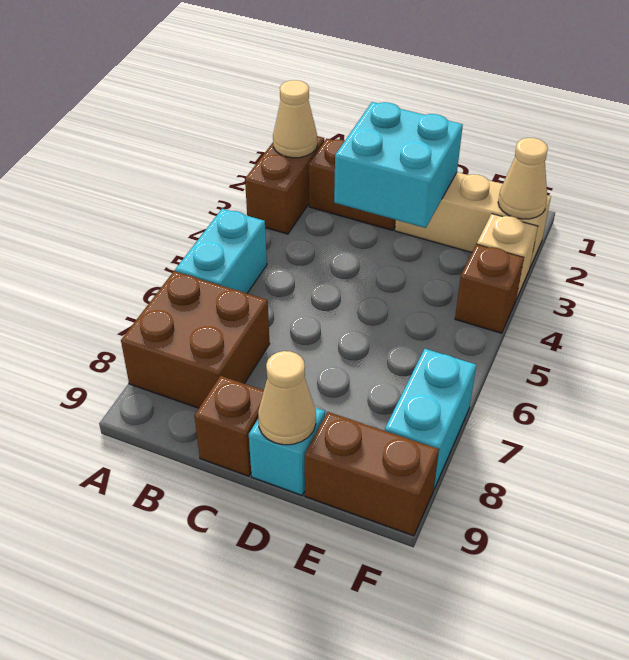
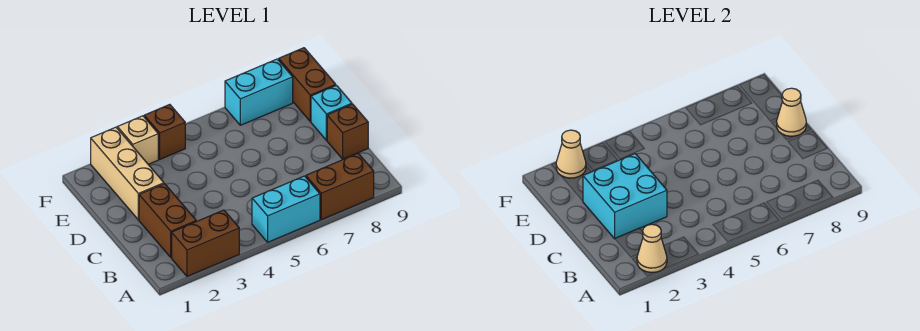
brown 2x2 brick [121,271,270,408] -> brown 1x2 brick [306,153,374,220]

